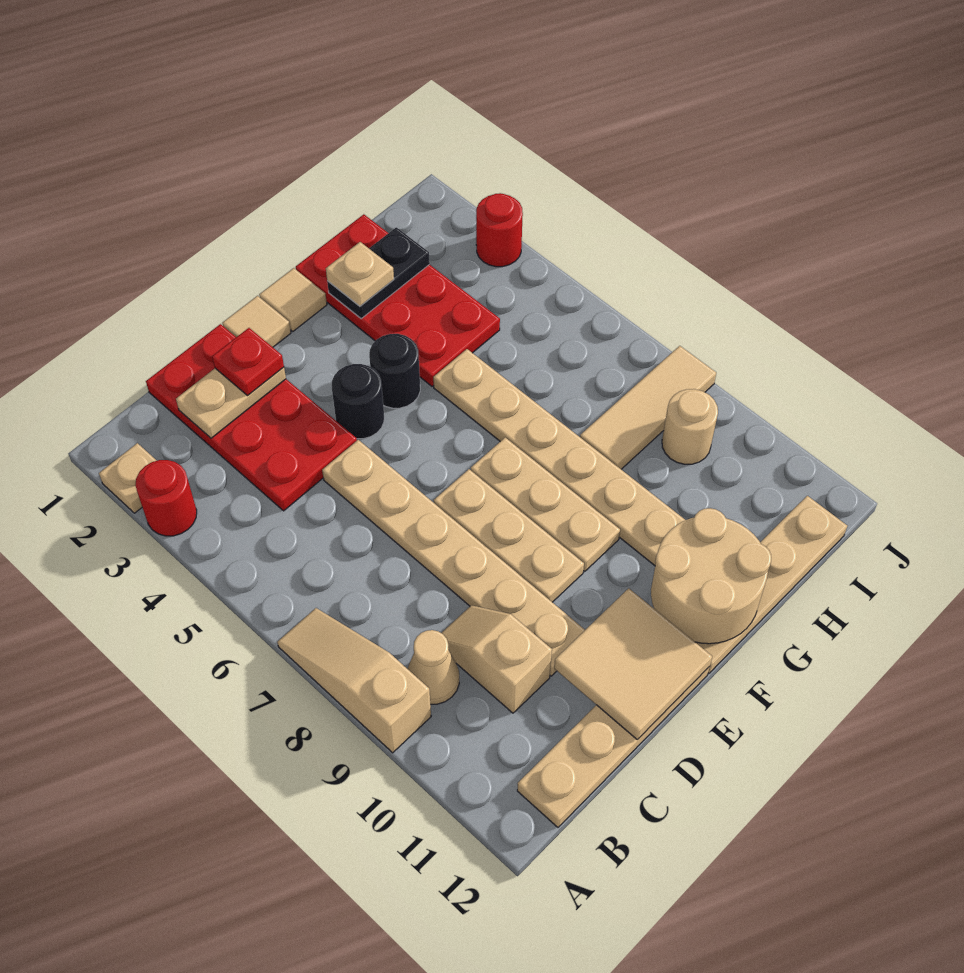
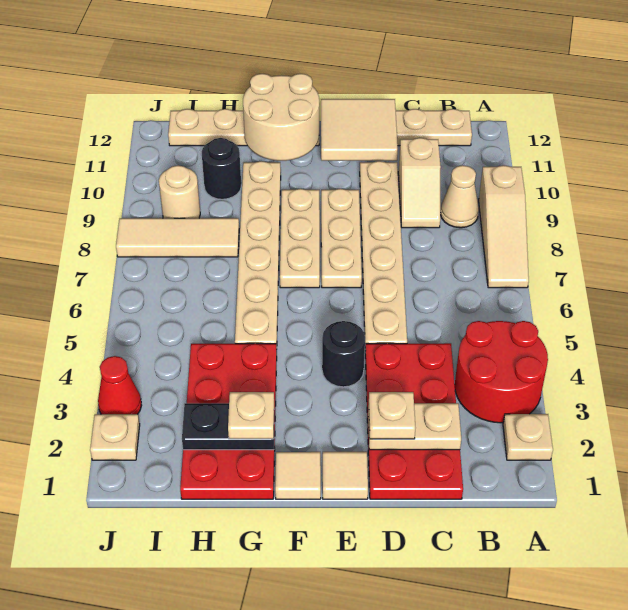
red 1x1 round brick [135,460,197,536] -> red 2x2 round brick [455,321,548,423]
red 1x1 plate [212,328,284,396] -> tan 1x1 plate [369,392,415,439]
black 1x1 round brick [369,334,420,408] -> black 1x1 round brick moved to [202,138,241,199]
none -> tan 1x1 plate [90,414,140,460]
red 1x1 round brick [476,193,523,267] -> red 1x1 cone [98,356,142,414]

